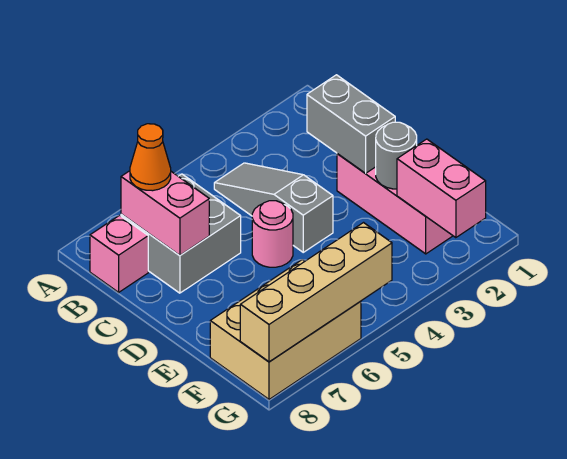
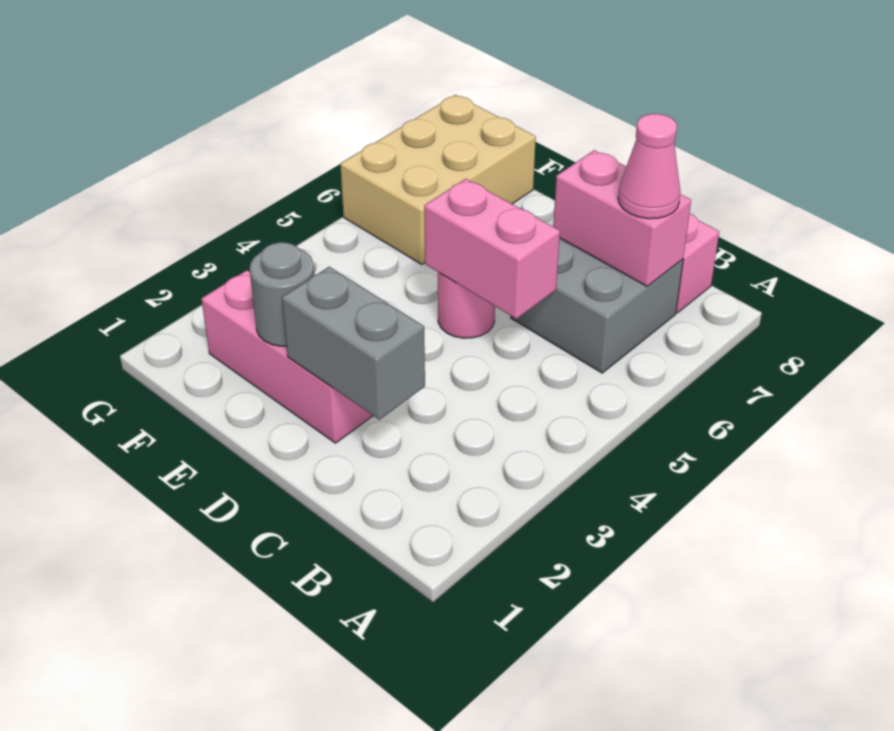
grey 1x3 slope [214,163,333,252] -> none
orange 1x1 cone [130,124,171,191] -> pink 1x1 cone [618,114,680,219]
pink 1x2 brick [397,139,486,238] -> pink 1x2 brick moved to [424,179,560,319]
tan 1x4 brick [240,223,392,362] -> none

